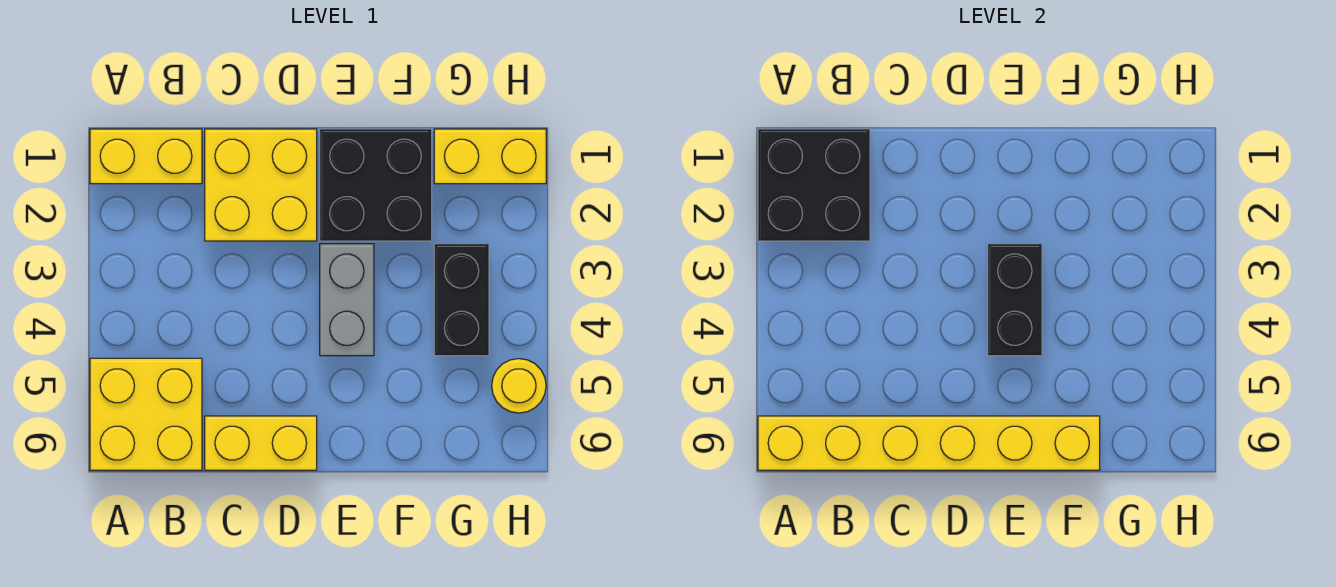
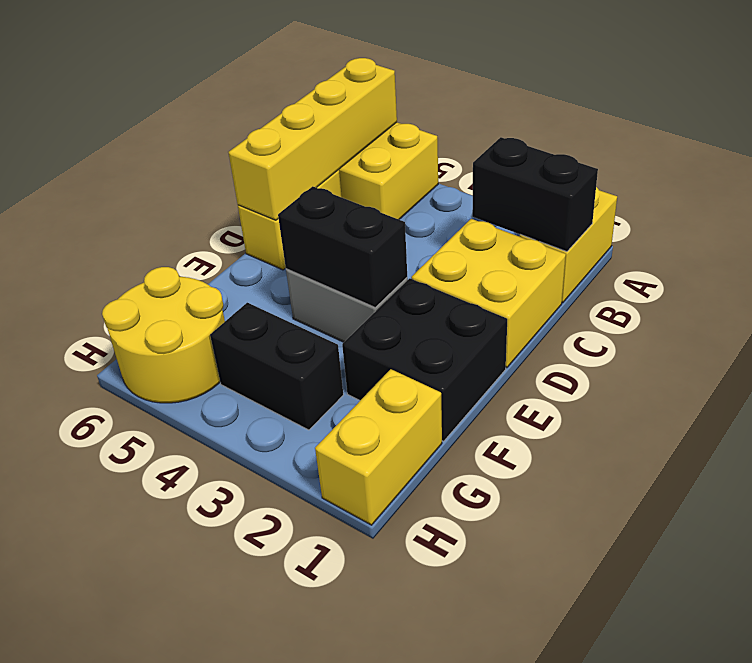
black 2x2 brick [758,129,870,241] -> black 1x2 brick [472,137,598,252]
yellow 1x6 brick [758,416,1100,470] -> yellow 1x4 brick [228,58,397,220]
yellow 1x1 round brick [492,359,546,413] -> yellow 2x2 round brick [102,267,225,403]

